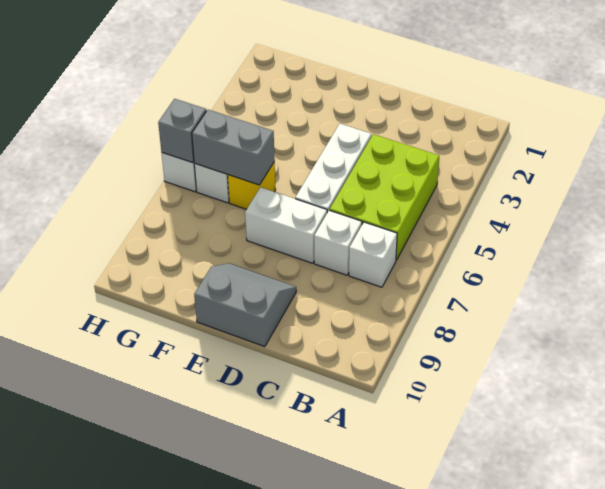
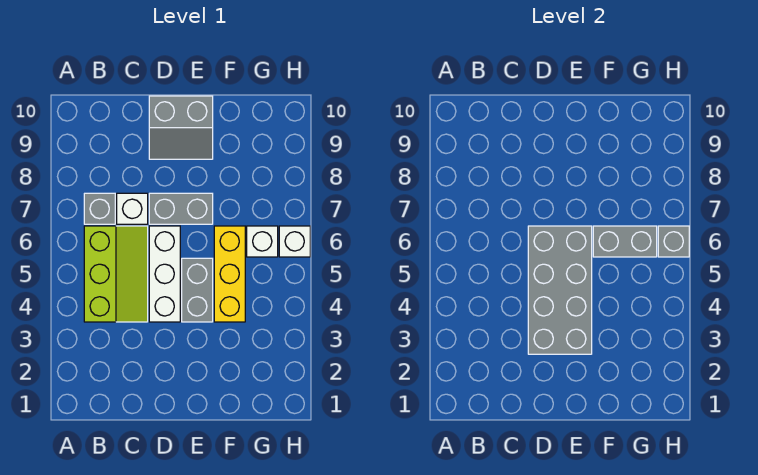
lime 2x3 brick [330,134,439,260] -> lime 2x3 slope [84,226,148,322]
white 1x1 brick [349,222,397,287] -> grey 1x1 brick [84,193,115,224]
none -> grey 2x4 brick [528,226,592,354]
white 1x2 brick [245,187,327,263] -> grey 1x2 brick [149,193,213,224]
none -> grey 1x2 brick [182,258,213,322]
yellow 1x1 brick [228,161,275,209] -> yellow 1x3 brick [214,226,245,322]

